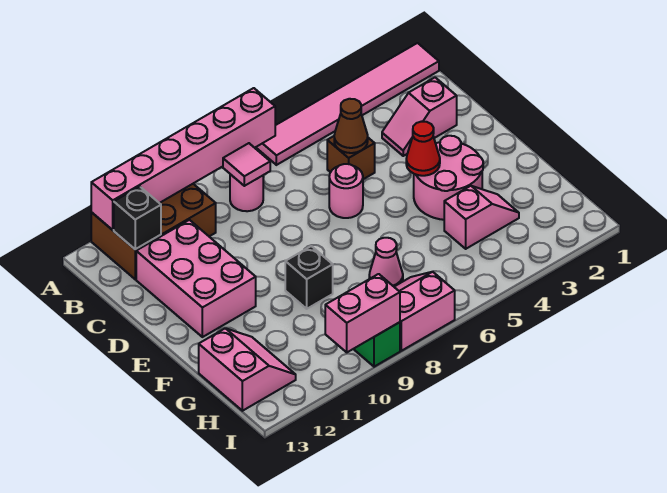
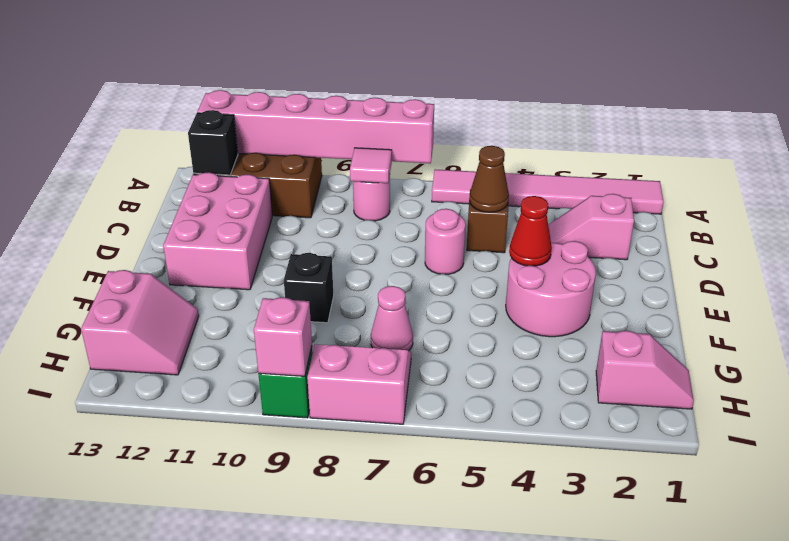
pink 1x2 slope [444,186,519,249] -> pink 1x2 slope moved to [596,331,694,409]
pink 1x2 brick [325,274,400,352] -> pink 1x1 brick [254,297,312,376]

